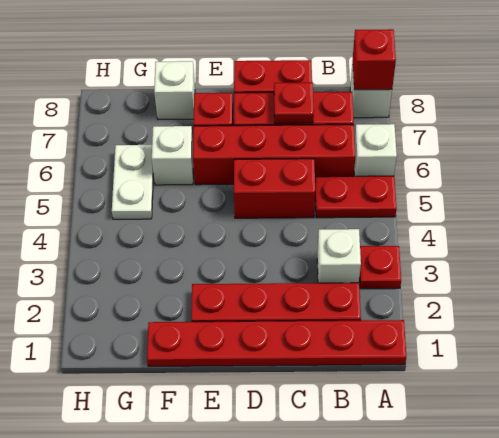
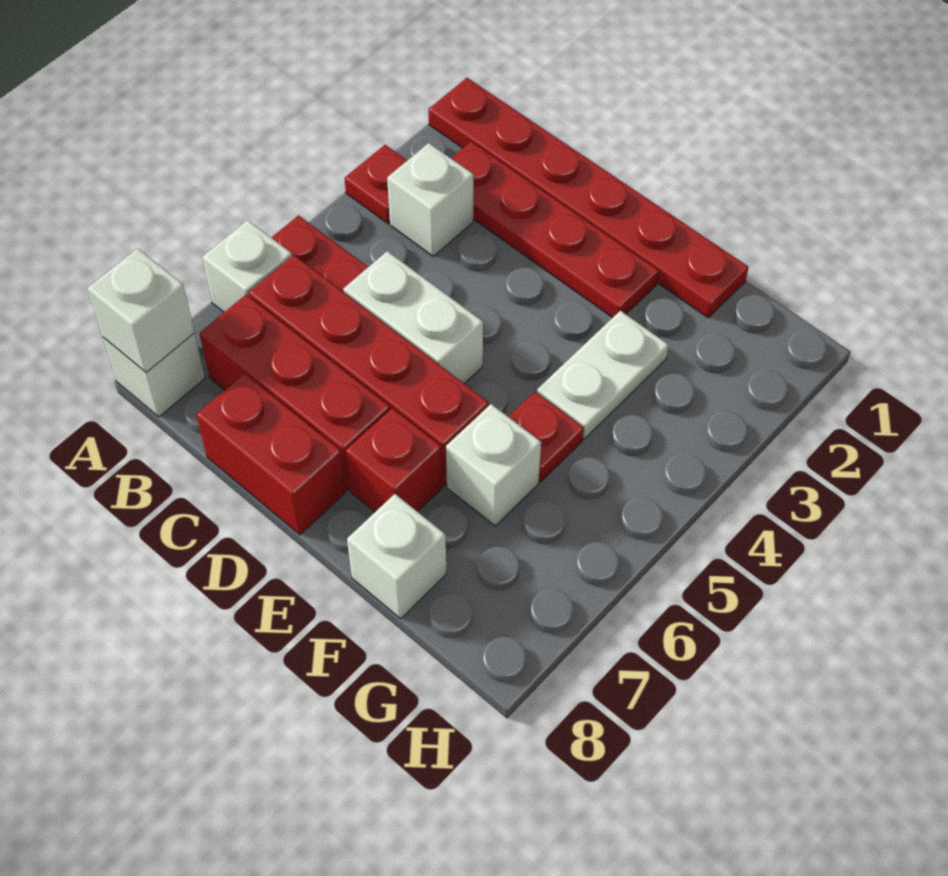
red 1x1 brick [353,29,396,90] -> white 1x1 brick [87,248,194,373]
red 1x2 brick [234,159,315,218] -> white 1x2 brick [343,251,483,383]
red 1x1 plate [274,82,314,123] -> red 1x1 plate moved to [508,391,584,482]
white 1x2 plate [112,145,154,219] -> white 1x2 plate moved to [537,311,669,439]

